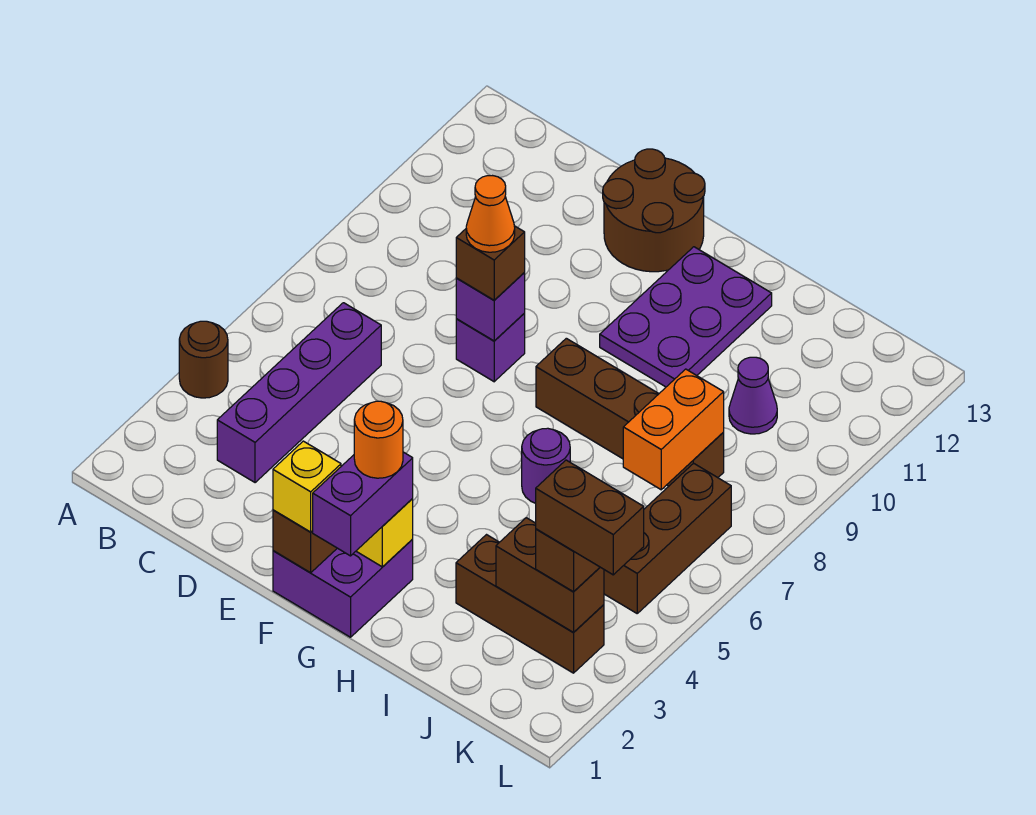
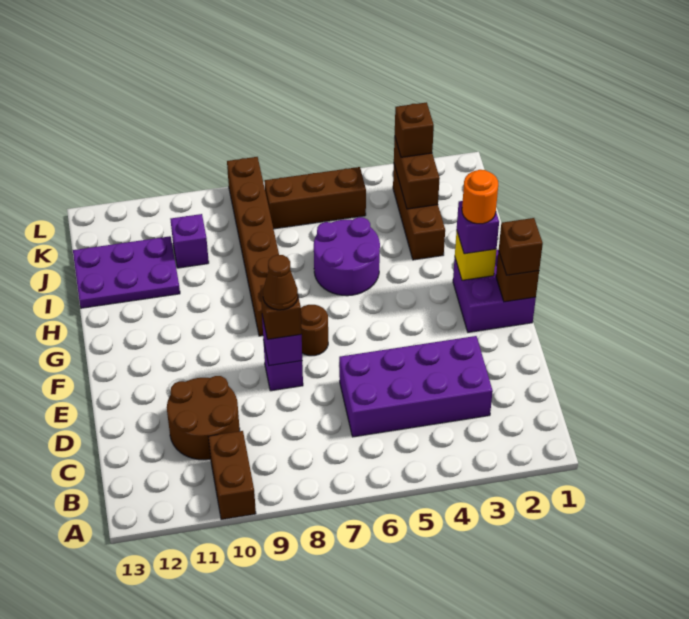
brown 1x1 round brick [179,321,228,398] -> brown 1x1 round brick moved to [301,305,328,356]
purple 1x4 brick [217,303,381,483] -> purple 2x4 brick [339,336,493,437]
orange 1x1 cone [466,176,515,252] -> brown 1x1 cone [263,255,298,310]
brown 2x2 round brick [603,149,705,272] -> brown 2x2 round brick moved to [167,376,240,460]
yellow 1x1 brick [273,441,341,532] -> brown 1x1 brick [499,218,543,275]
purple 1x2 brick [313,452,413,556] -> purple 1x1 brick [457,201,499,254]
brown 1x4 brick [536,338,724,486] -> brown 1x6 brick [227,157,279,336]
purple 2x3 plate [600,247,772,387] -> purple 2x3 plate moved to [73,236,180,308]
purple 1x1 round brick [522,428,570,503] -> purple 2x2 round brick [314,217,380,296]
orange 1x2 brick [623,369,724,490] -> none
purple 1x1 cone [729,357,777,434] -> purple 1x1 brick [170,214,209,268]
brown 1x2 brick [536,460,644,575] -> brown 1x2 brick moved to [208,431,256,520]

